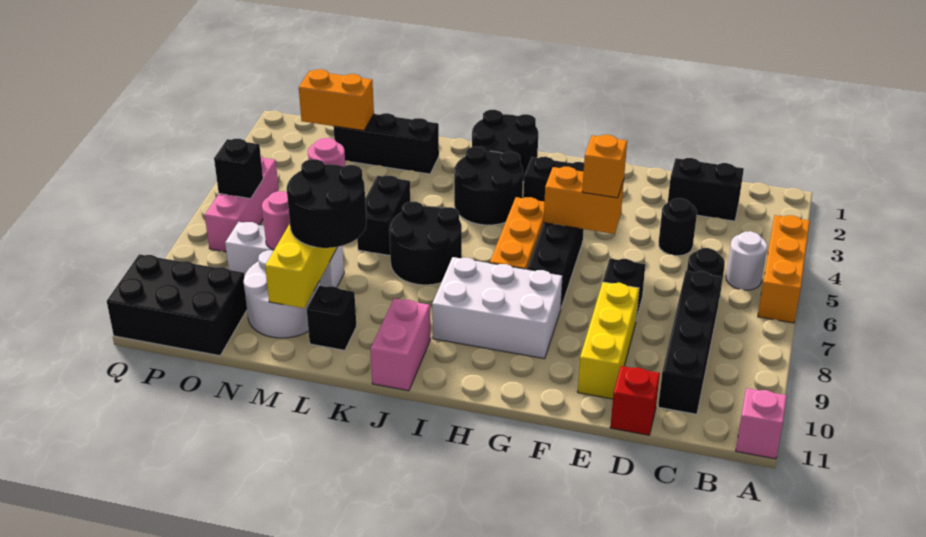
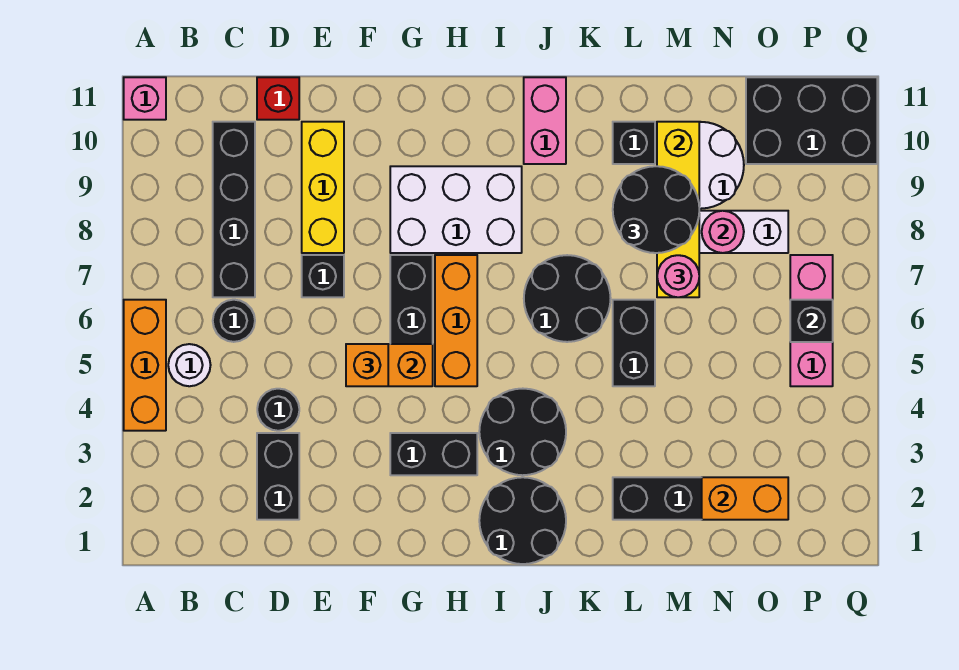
black 1x2 brick [668,158,744,221] -> black 1x2 brick turned to [257,433,299,520]

